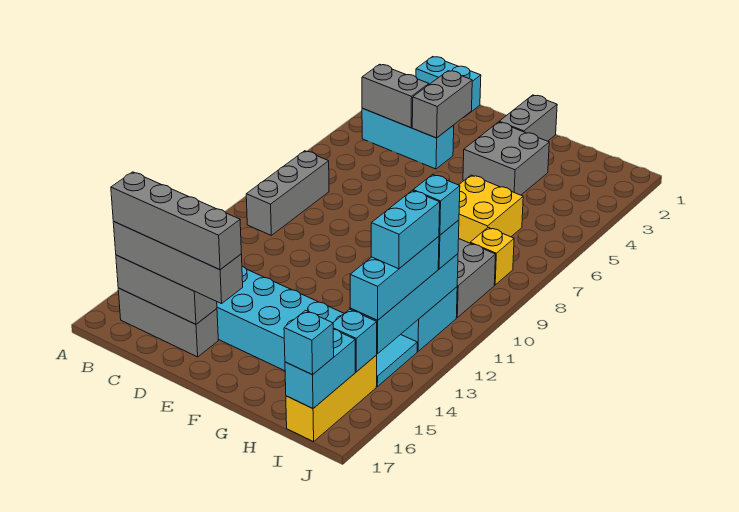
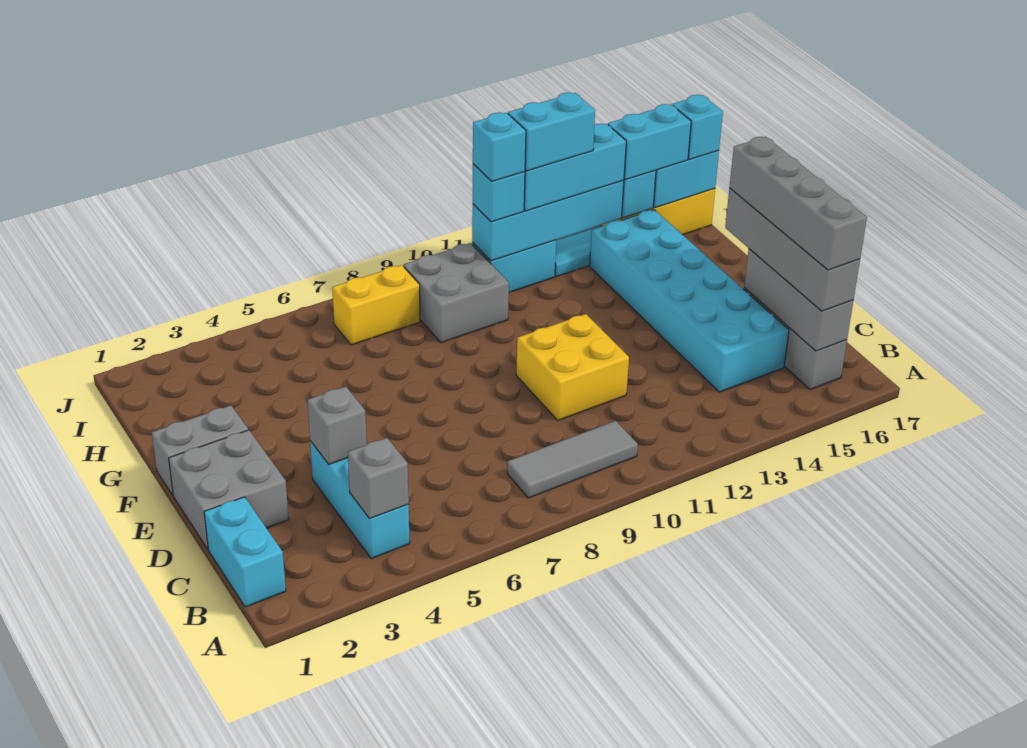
grey 1x2 brick [362,64,429,128] -> grey 1x1 brick [348,438,409,519]
grey 1x3 brick [246,151,329,235] -> grey 1x3 tile [507,421,638,498]
grey 1x2 brick [412,71,472,138] -> grey 1x1 brick [307,386,367,464]
grey 2x2 brick [463,122,549,195] -> grey 2x2 brick moved to [169,430,289,549]
yellow 2x2 brick [459,175,523,243] -> yellow 2x2 brick moved to [516,314,629,420]
yellow 1x1 brick [470,228,514,285] -> yellow 1x2 brick [332,265,420,345]
none -> cyan 1x2 brick [608,104,691,180]

